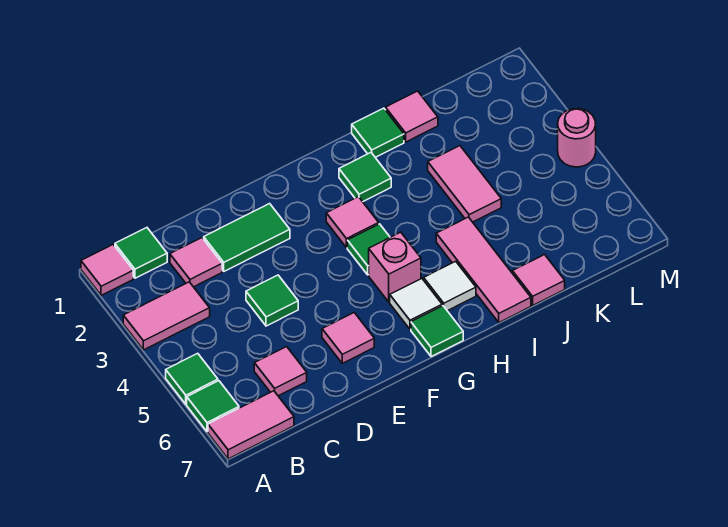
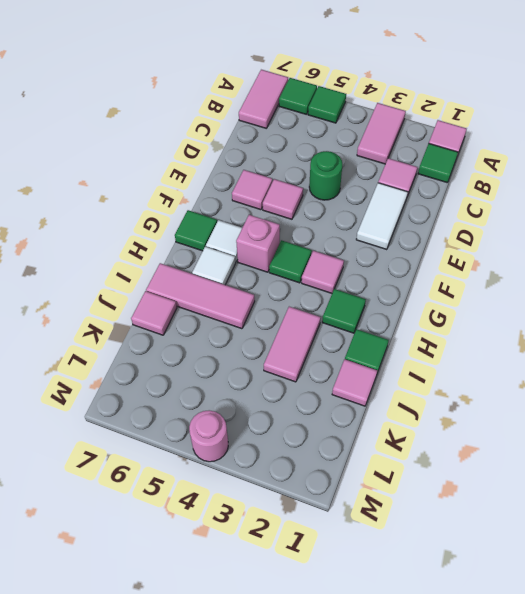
pink 1x1 tile [254,347,307,396] -> pink 1x1 tile moved to [263,179,303,219]
green 1x2 tile [204,204,290,271] -> white 1x2 tile [356,183,408,250]
green 1x1 tile [246,275,298,326] -> green 1x1 round brick [309,151,343,200]
pink 1x2 tile [428,146,501,222] -> pink 1x2 tile turned to [264,307,321,382]

